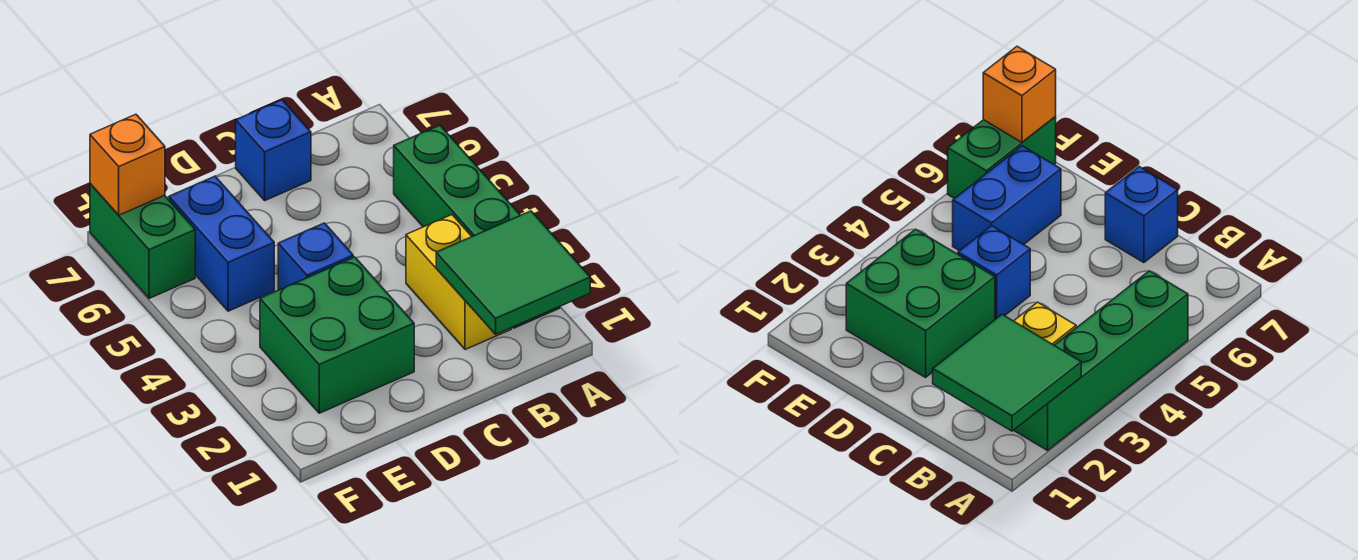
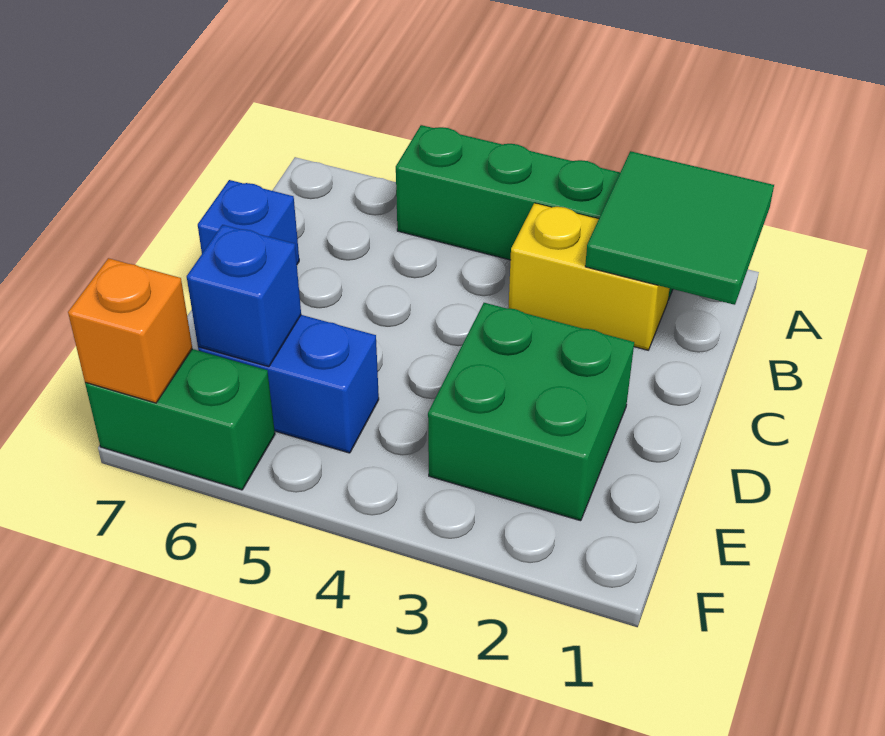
blue 1x1 brick [278,223,353,290] -> blue 1x1 brick moved to [187,225,301,367]

